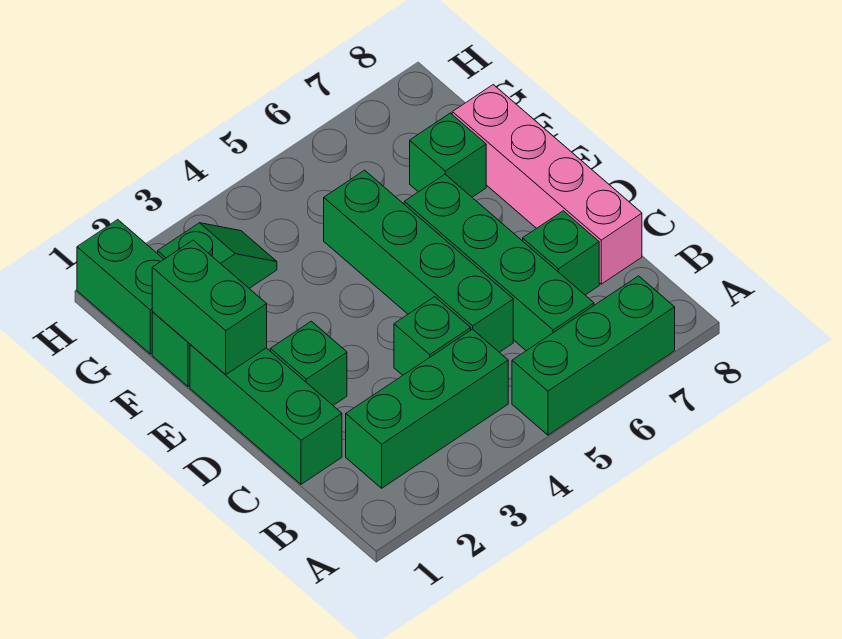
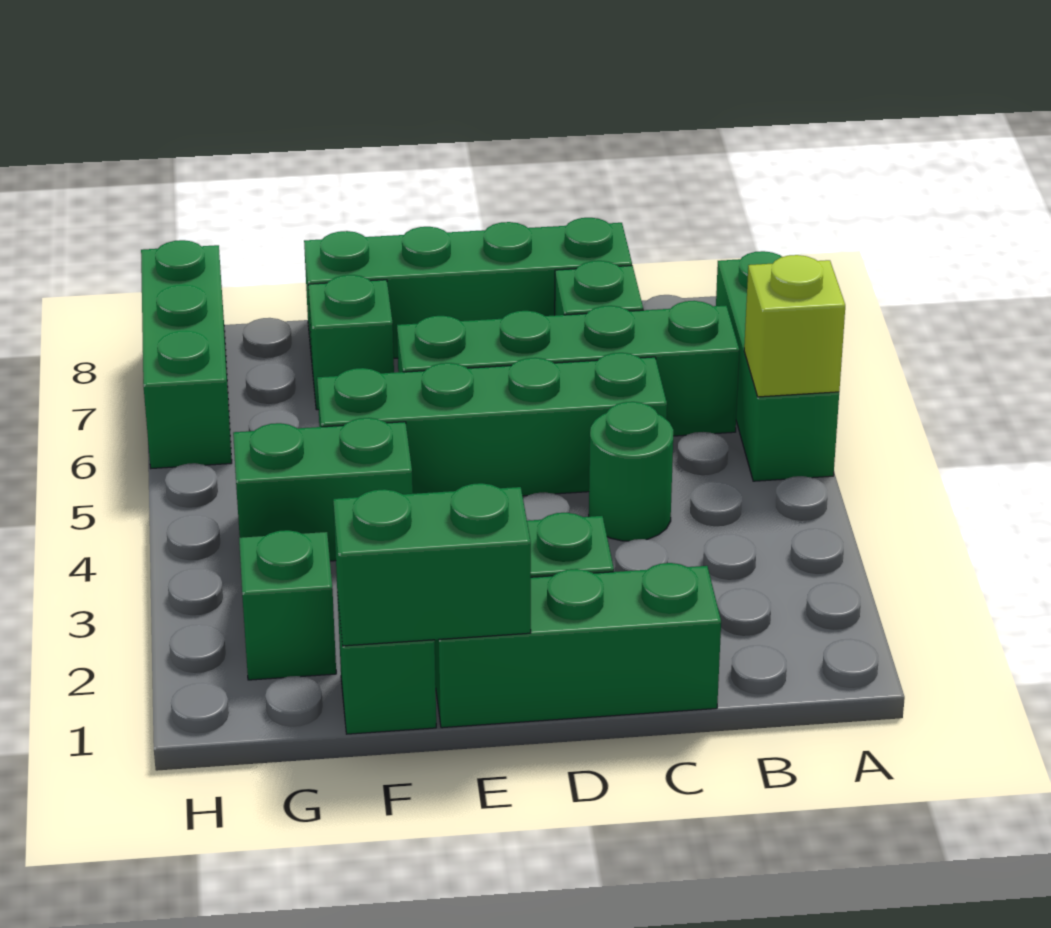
none -> lime 1x1 brick [744,255,845,397]
green 1x3 brick [346,329,508,488] -> green 1x3 brick moved to [141,240,232,468]
green 1x1 brick [394,297,471,375] -> green 1x1 round brick [589,402,674,541]
pink 1x4 brick [452,85,642,284] -> green 1x4 brick [304,218,632,359]
green 1x2 brick [77,220,164,354] -> green 1x2 brick moved to [233,418,413,561]

